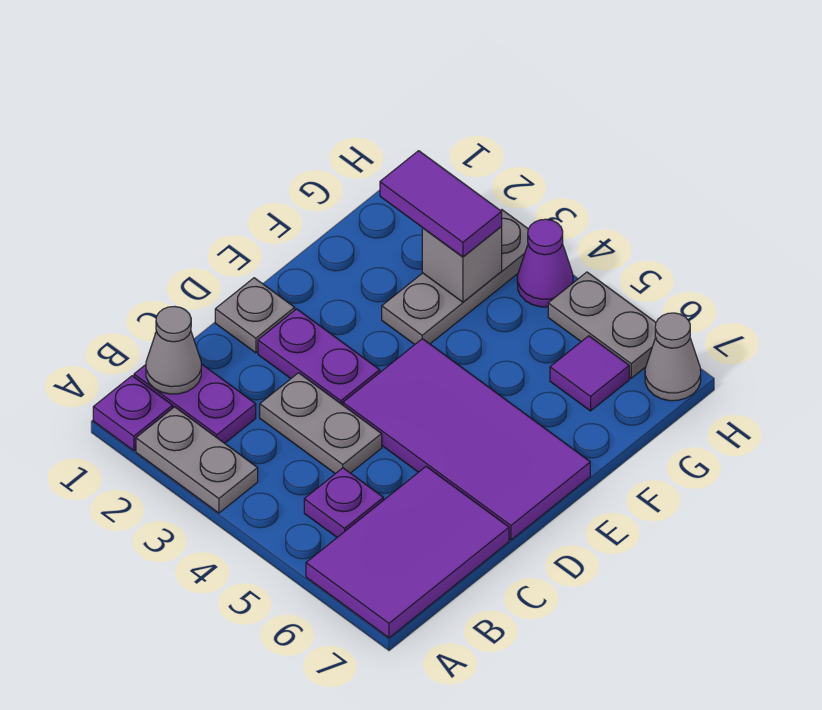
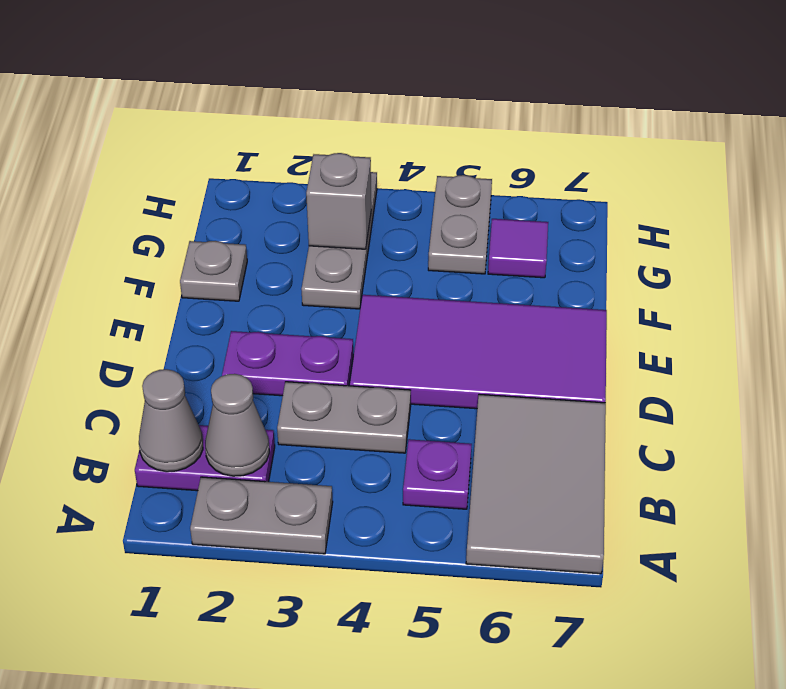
purple 1x1 plate [93,376,173,451] -> none
purple 2x3 tile [306,467,509,638] -> grey 2x3 tile [466,394,606,574]
grey 1x1 plate [215,278,295,353] -> grey 1x1 plate moved to [180,241,247,301]
purple 1x2 tile [380,151,502,257] -> none
purple 1x1 cone [517,219,573,307] -> none
grey 1x2 plate [548,272,656,378] -> grey 1x2 plate turned to [428,175,492,274]
grey 1x1 cone [645,313,701,401] -> grey 1x1 cone moved to [205,374,269,476]

